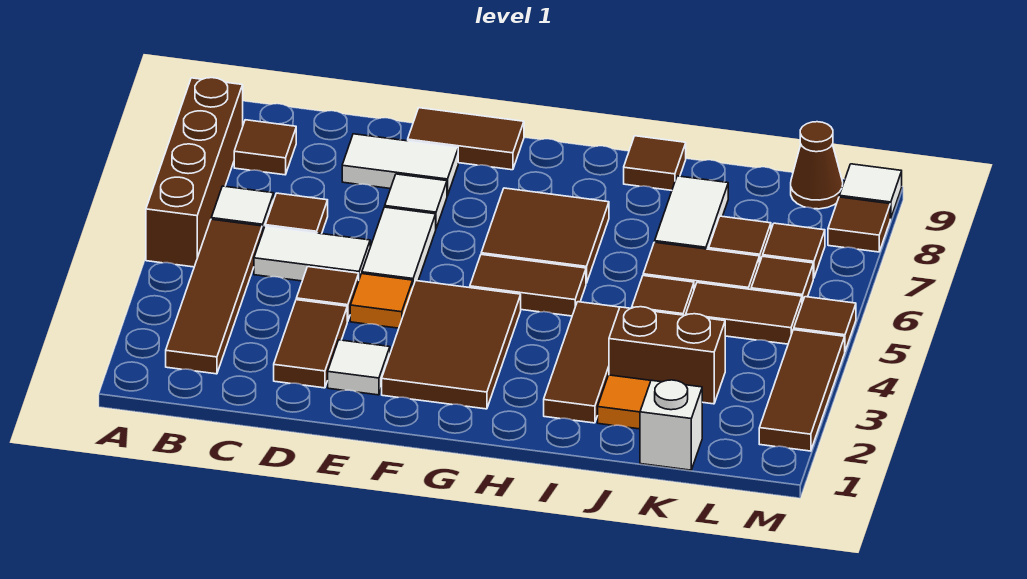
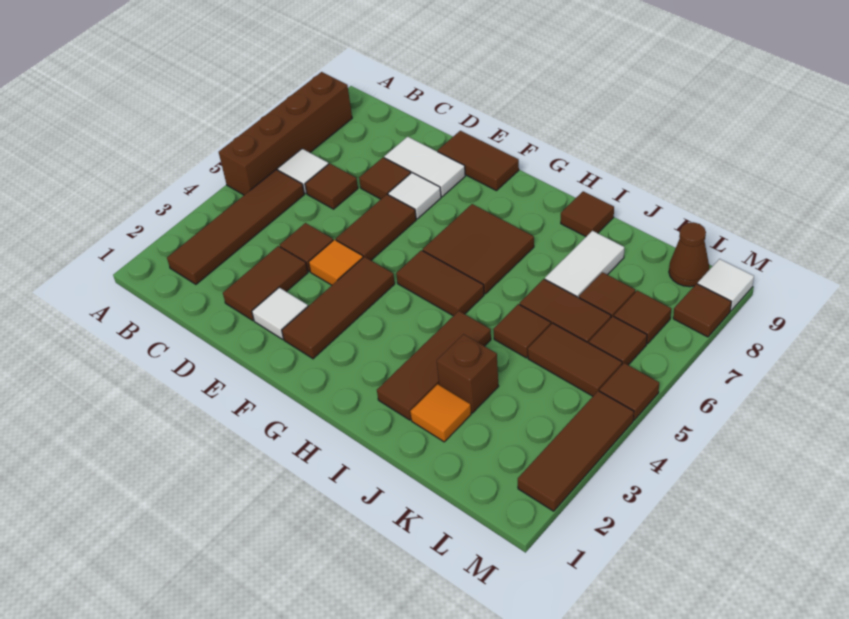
brown 1x1 tile [234,120,296,175] -> brown 1x1 tile moved to [359,157,411,199]
white 1x2 tile [254,226,370,281] -> none
white 1x2 tile [362,207,436,285] -> brown 1x2 tile [336,194,416,260]
brown 2x3 tile [382,281,521,409] -> brown 1x3 tile [282,257,395,359]
brown 1x2 brick [609,307,725,404] -> brown 1x1 brick [437,334,499,413]
white 1x1 brick [640,380,702,470] -> none

